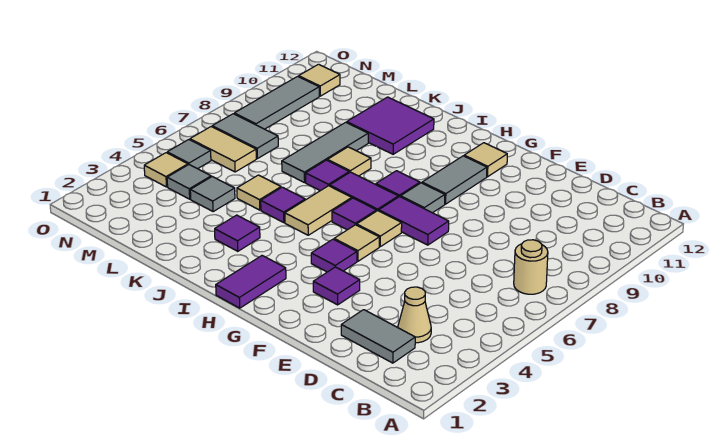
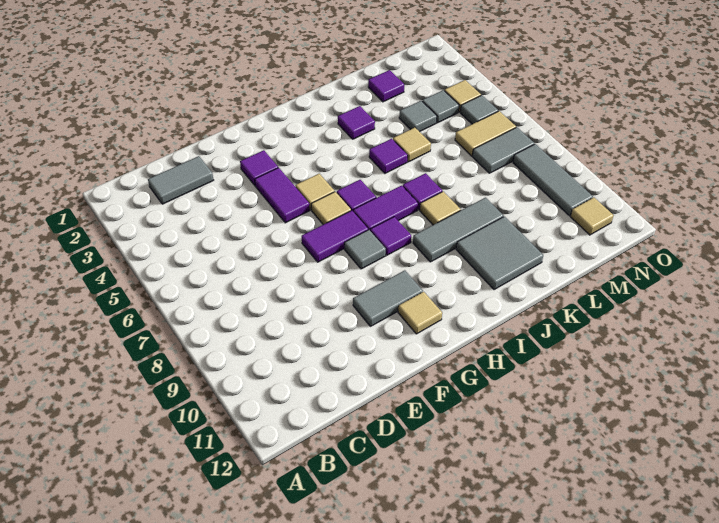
tan 1x1 round brick [514,240,548,294] -> none
tan 1x1 cone [398,287,431,343] -> none
purple 1x1 tile [311,239,357,272] -> purple 1x1 tile moved to [368,70,404,102]
grey 1x2 tile [422,156,487,204] -> grey 1x2 tile turned to [353,270,423,326]
purple 1x2 tile [216,256,286,308] -> purple 1x2 tile moved to [255,168,310,223]
tan 1x2 tile [285,186,352,235] -> none
purple 2x2 tile [347,97,434,154] -> grey 2x2 tile [456,217,543,290]
grey 1x3 tile [282,122,368,183] -> grey 1x3 tile turned to [413,198,503,262]

